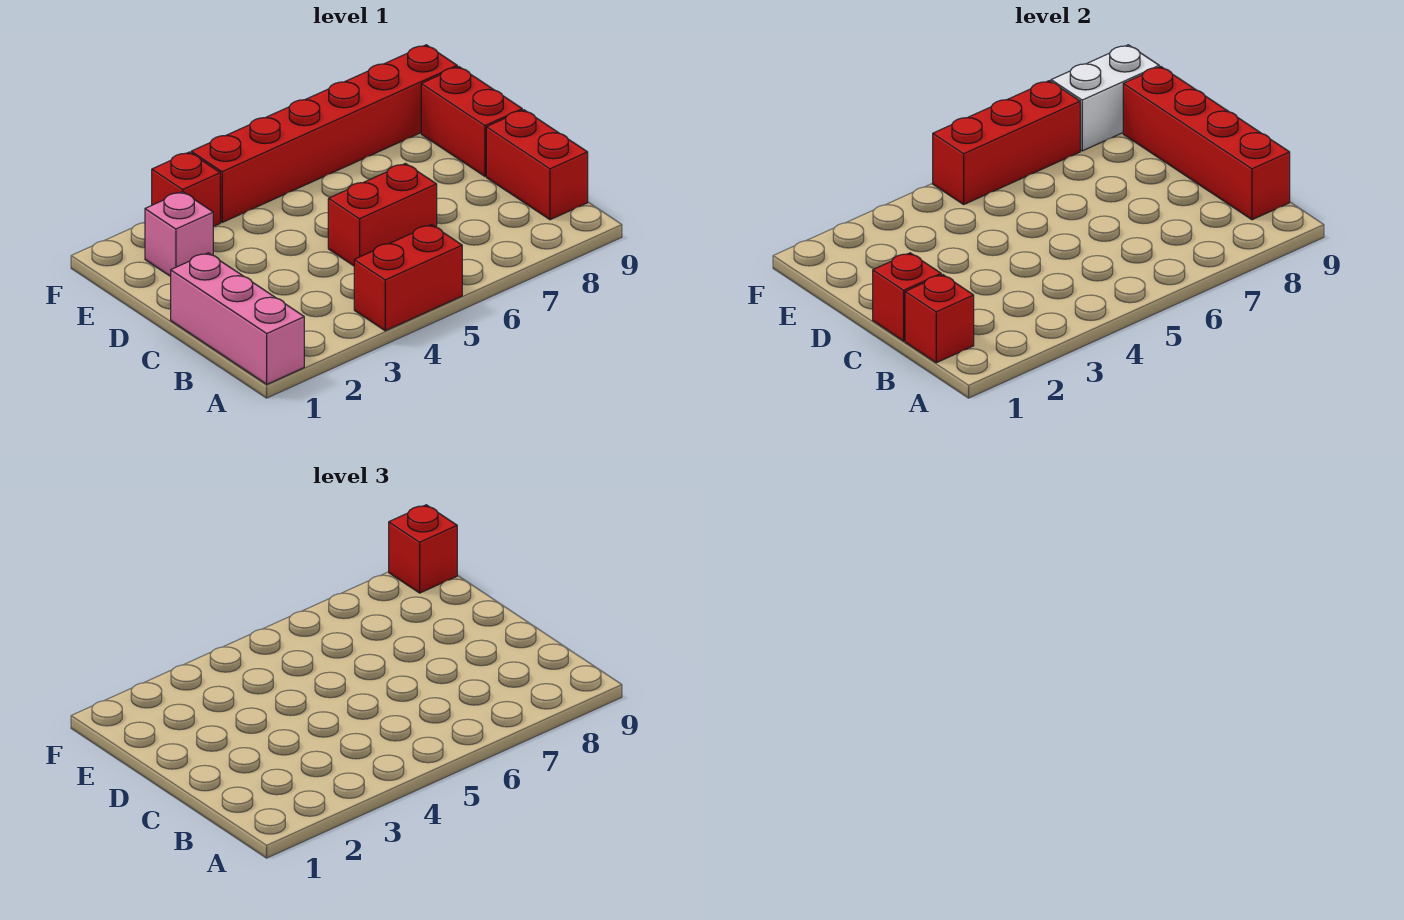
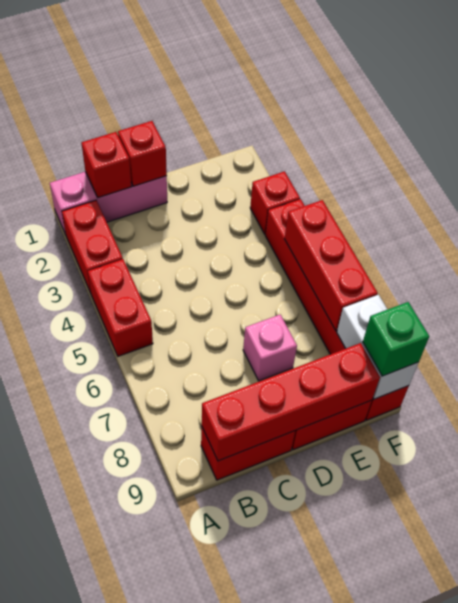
red 1x2 brick [328,164,437,266] -> red 1x2 brick moved to [62,200,123,293]
pink 1x1 brick [145,192,213,276] -> pink 1x1 brick moved to [243,315,297,381]
red 1x1 brick [389,505,457,593] -> green 1x1 brick [363,302,429,376]

